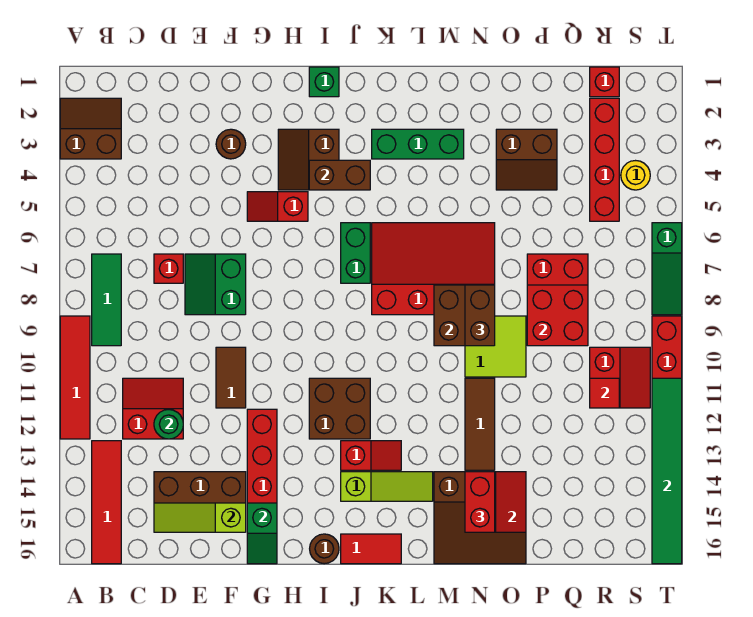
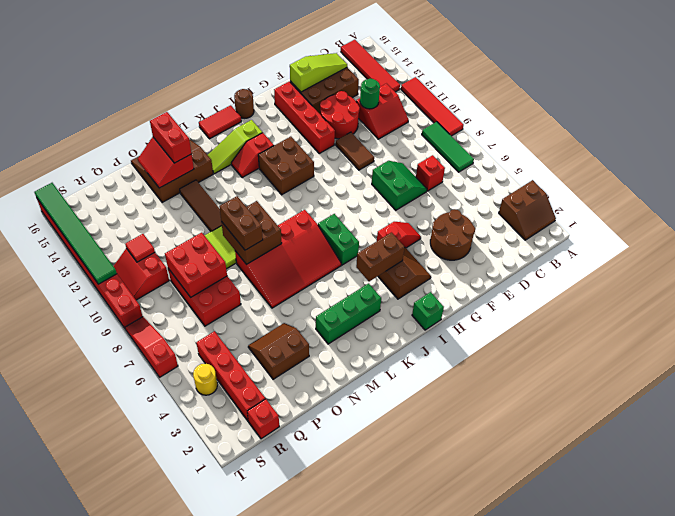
none -> red 2x2 round brick [320,91,360,139]
brown 1x1 round brick [216,129,246,159] -> brown 2x2 round brick [430,209,475,260]
green 1x2 slope [247,503,277,564] -> none
green 1x3 slope [652,223,682,315] -> red 1x3 slope [125,317,178,377]

